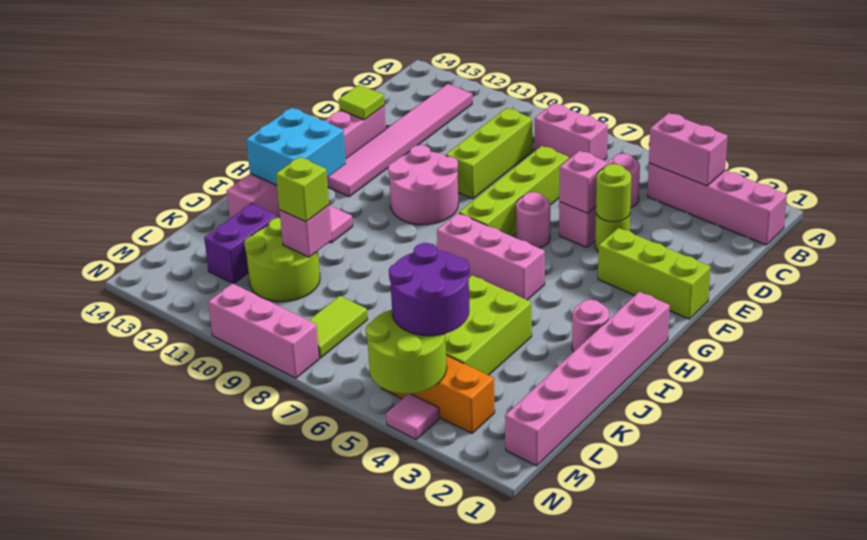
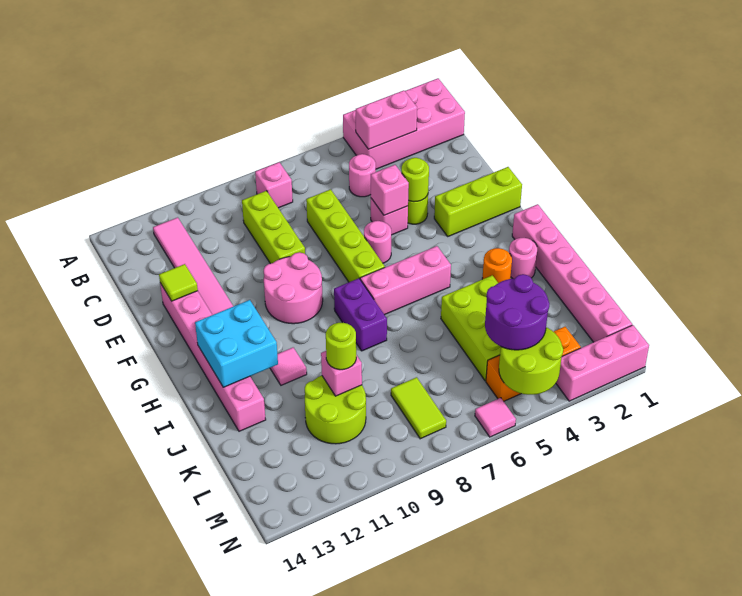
pink 1x4 brick [647,163,787,245] -> pink 2x4 brick [343,78,465,169]
pink 1x2 brick [535,104,608,160] -> pink 1x1 brick [255,162,293,208]
none -> orange 1x1 round brick [482,248,512,283]
lime 1x1 brick [276,157,329,222] -> lime 1x1 round brick [326,323,356,370]
purple 1x2 brick [204,203,277,284] -> purple 1x2 brick moved to [334,278,387,351]
pink 1x1 tile [386,394,439,439] -> pink 1x1 tile moved to [475,398,516,437]
pink 1x3 brick [208,283,319,378] -> pink 1x3 brick moved to [556,325,649,401]

